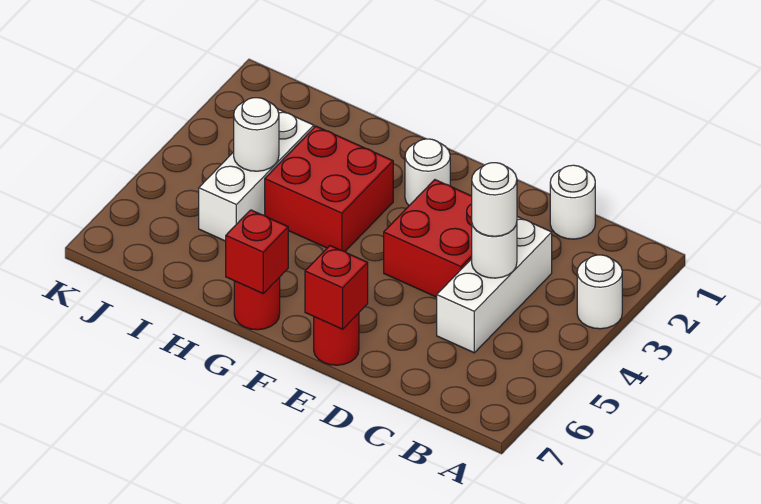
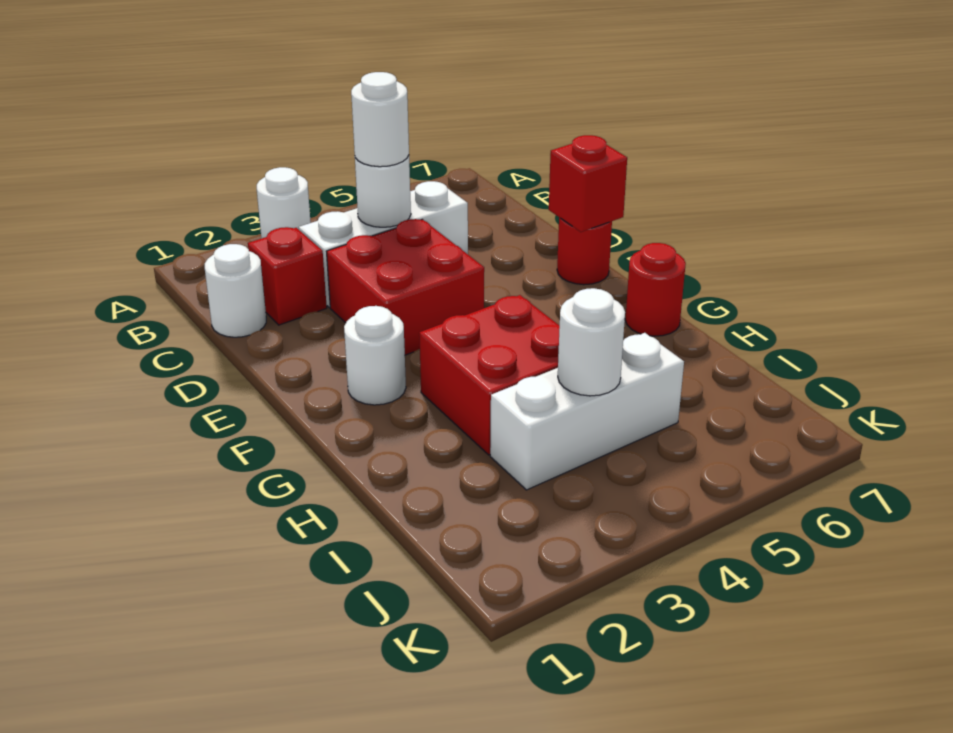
red 1x1 brick [226,210,288,293] -> red 1x1 brick moved to [248,227,327,325]

